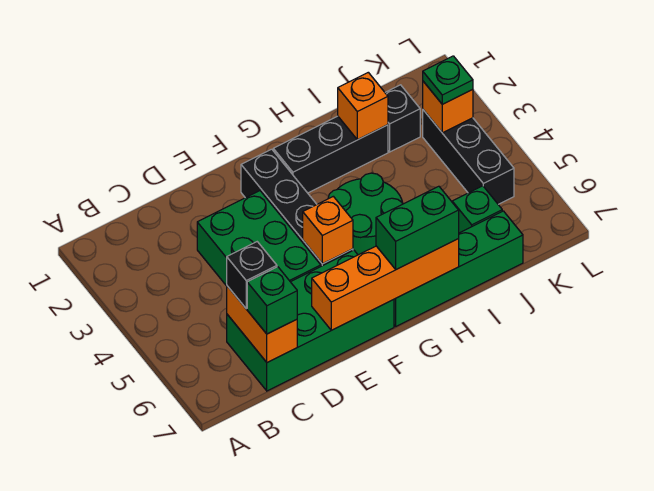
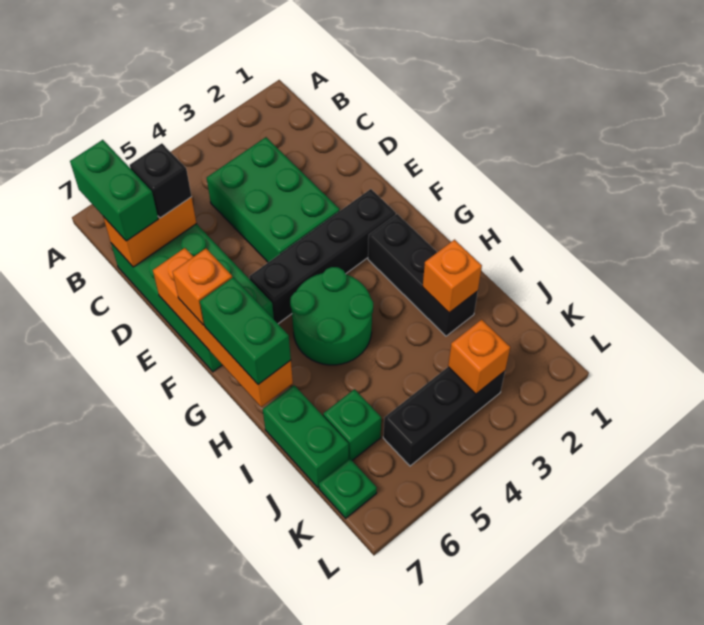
green 1x1 brick [247,267,297,334] -> green 1x2 brick [70,140,158,241]
green 2x3 brick [197,191,321,286] -> green 2x3 brick turned to [207,137,340,262]
orange 1x1 brick [303,196,353,264] -> orange 1x1 brick moved to [173,249,232,325]
green 1x4 brick [394,211,523,326] -> green 1x2 brick [263,385,349,488]
black 1x1 brick [385,85,420,152] -> none
green 1x1 plate [423,56,473,104] -> green 1x1 plate moved to [319,459,377,518]

